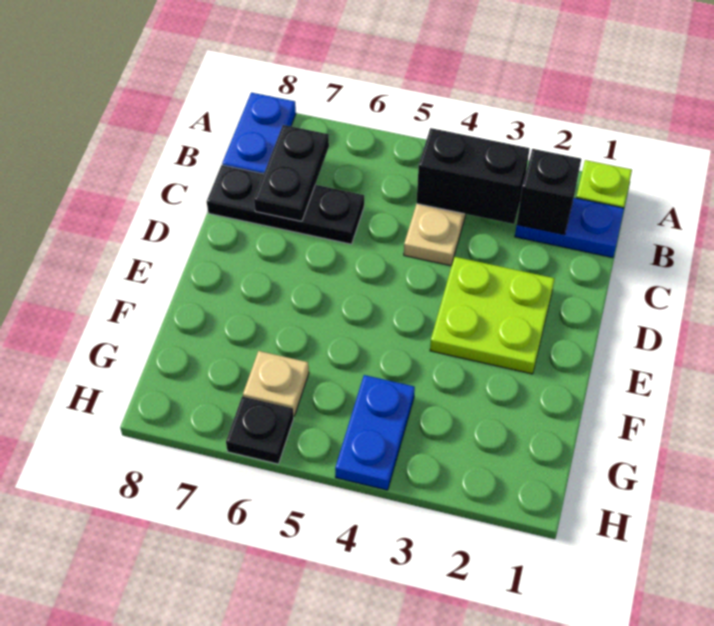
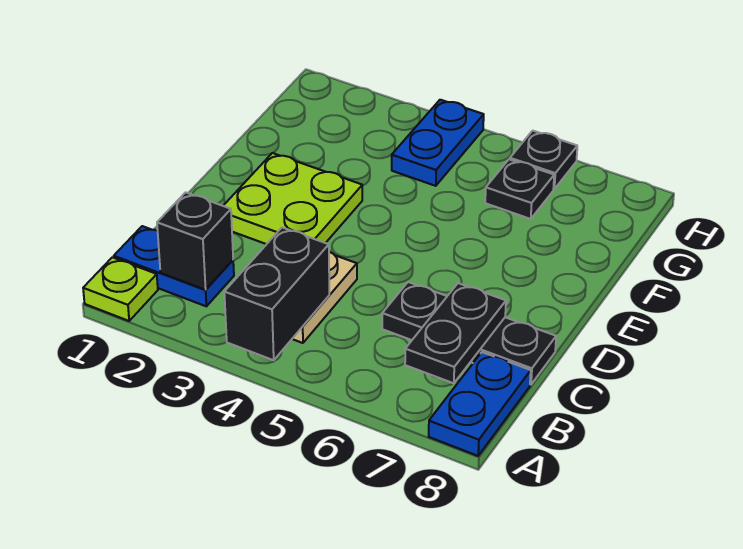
black 1x2 brick [417,128,530,224] -> black 1x2 brick turned to [224,228,329,360]
tan 1x1 plate [243,351,309,416] -> black 1x1 plate [485,159,554,219]

